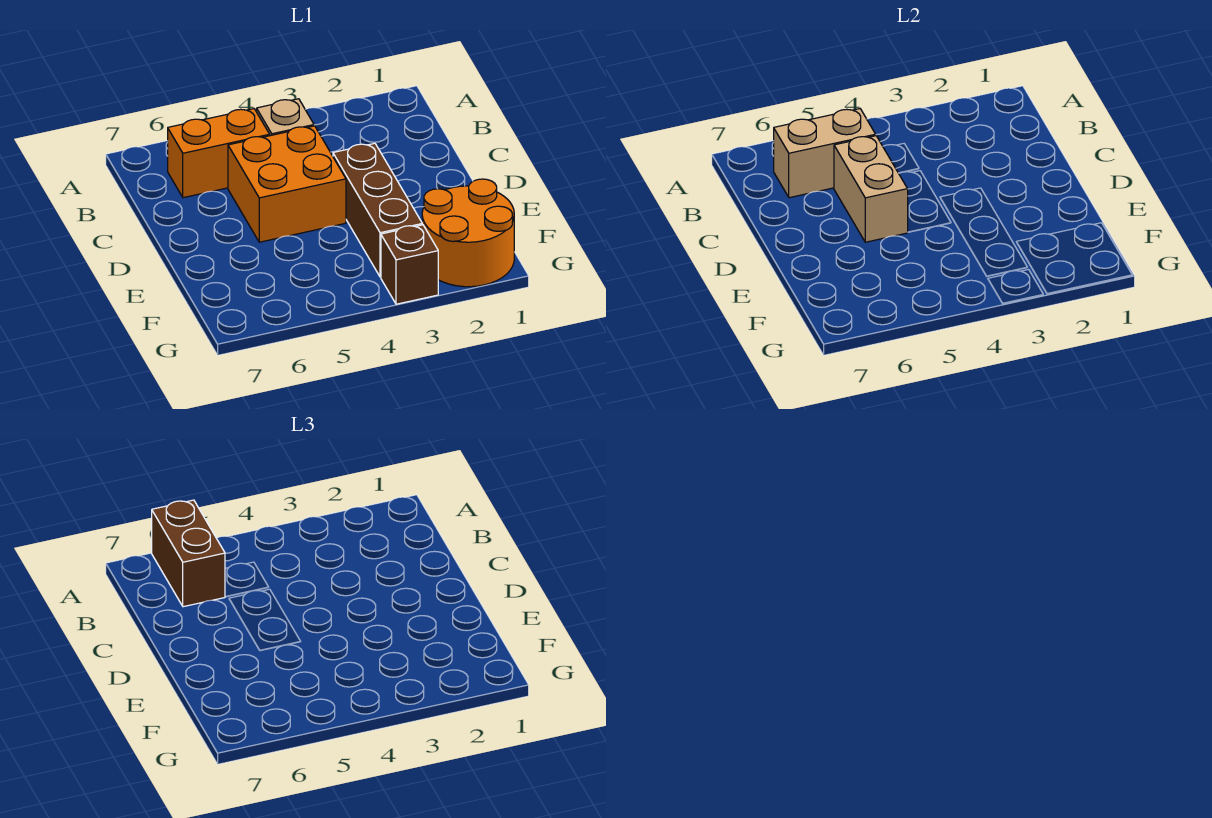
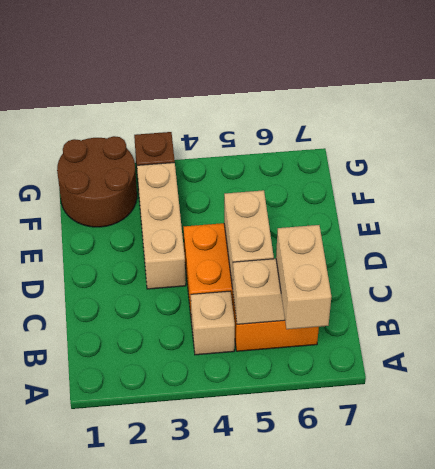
brown 1x2 brick [152,500,225,607] -> tan 1x2 brick [276,225,331,329]
brown 1x3 brick [333,143,422,277] -> tan 1x3 brick [137,163,186,289]
orange 2x2 round brick [422,179,514,287] -> brown 2x2 round brick [57,136,137,227]

